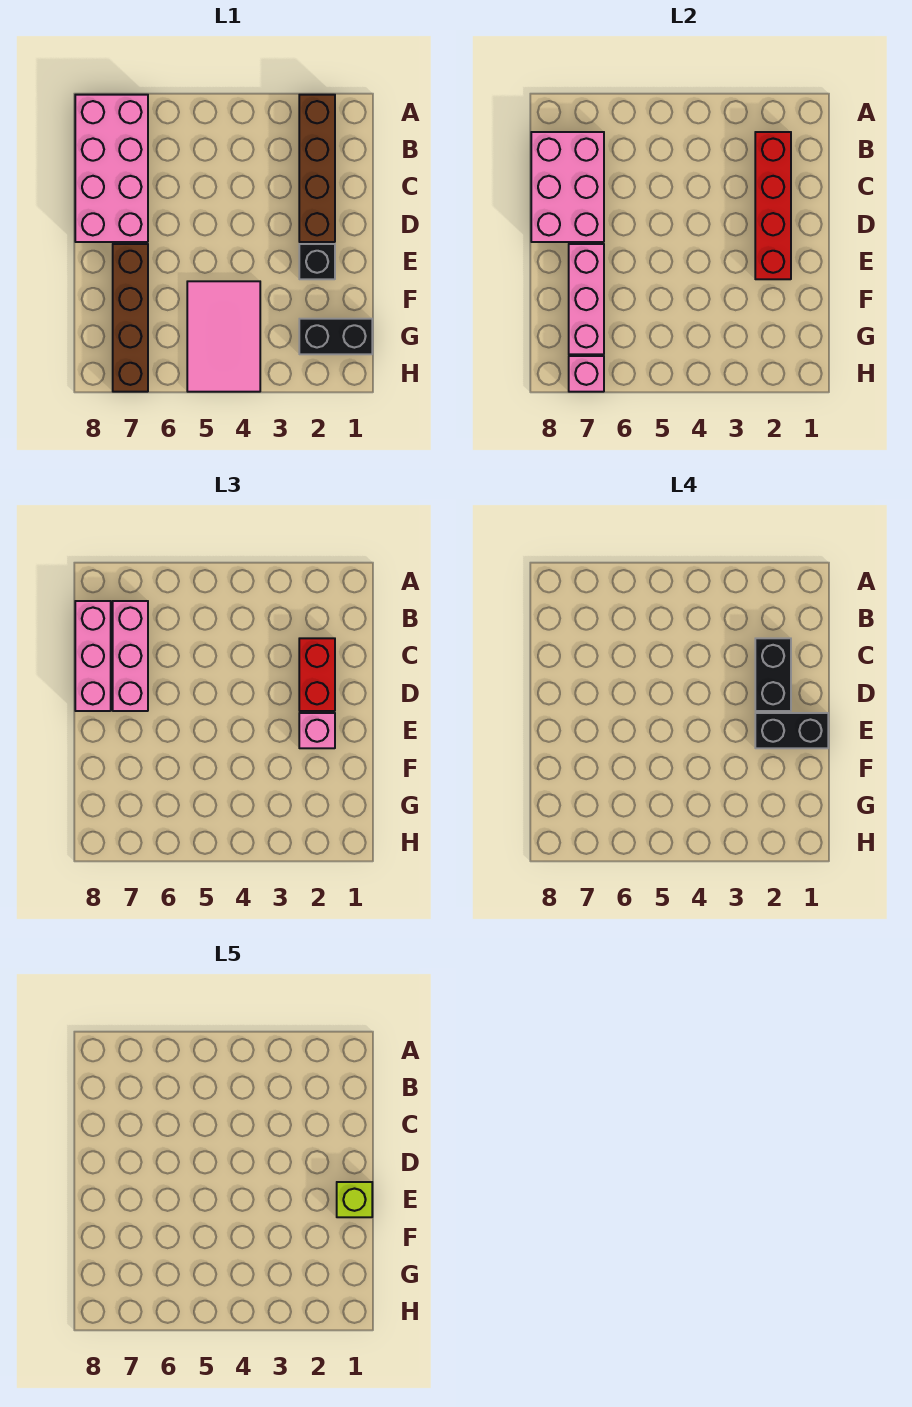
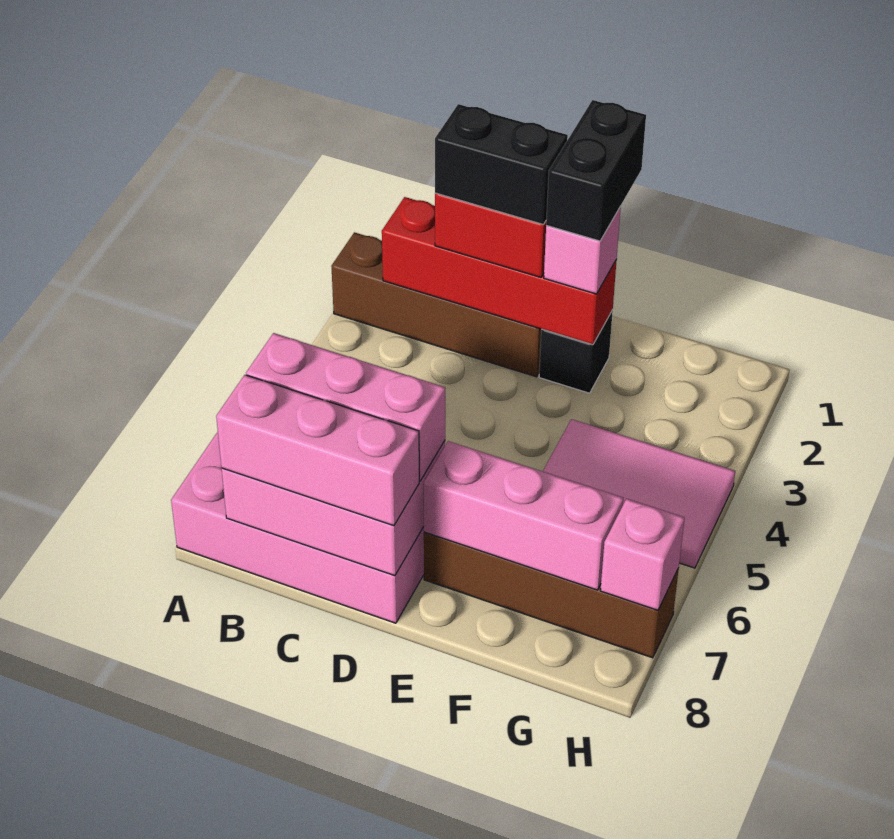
lime 1x1 brick [337,1182,372,1217] -> none
black 1x2 brick [299,319,372,354] -> none

